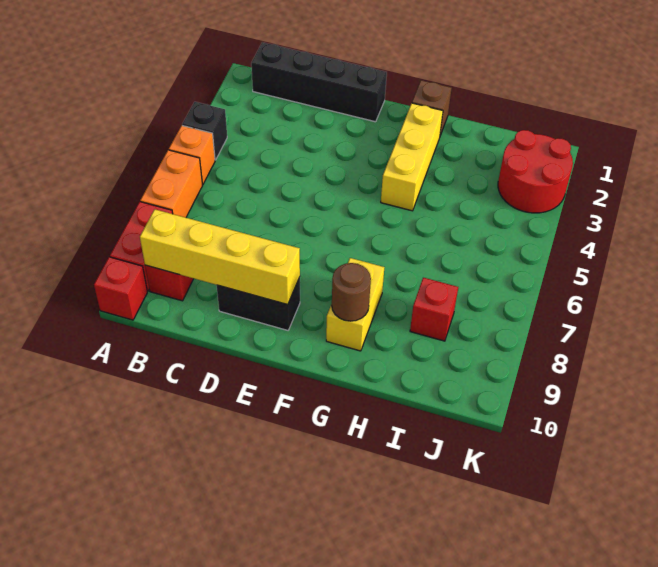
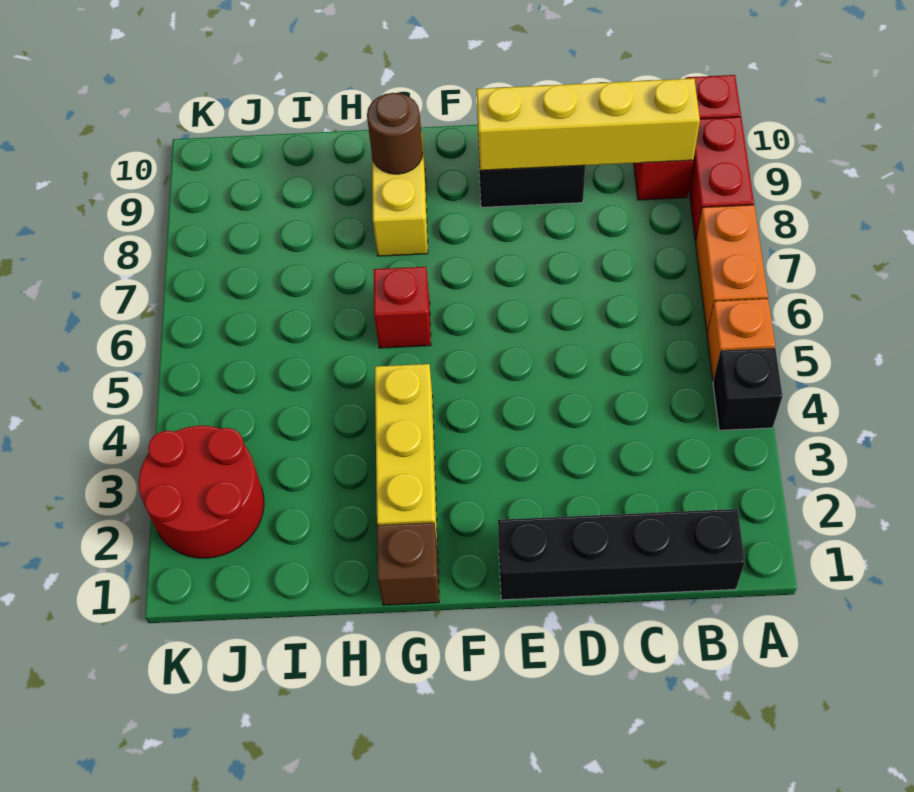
red 1x1 brick [410,278,458,341] -> red 1x1 brick moved to [373,267,431,348]

